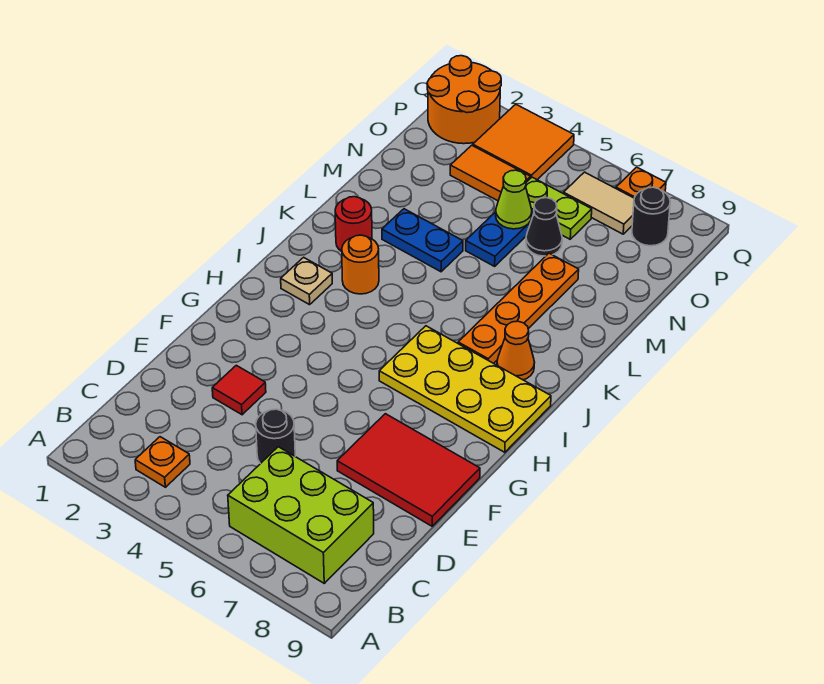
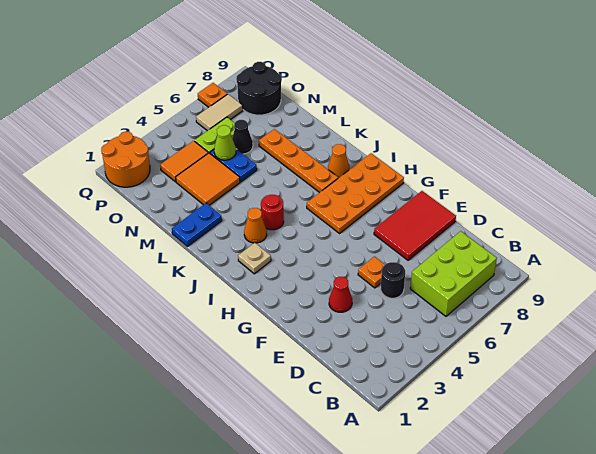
orange 1x1 plate [135,437,190,487] -> orange 1x1 plate moved to [358,256,385,288]
red 1x1 tile [212,365,266,415] -> red 1x1 cone [329,277,352,312]
yellow 2x4 plate [379,326,551,452] -> orange 2x4 plate [307,153,404,233]
orange 1x1 round brick [342,235,379,294] -> orange 1x1 cone [244,208,267,243]
red 1x1 round brick [335,197,372,251] -> red 1x1 round brick moved to [261,195,284,230]
blue 1x2 plate [382,209,463,272] -> blue 1x2 plate moved to [172,203,222,246]
orange 2x2 tile [473,104,574,180] -> orange 2x2 tile moved to [176,153,240,205]
black 1x1 round brick [632,187,670,246] -> black 2x2 round brick [236,62,281,115]

